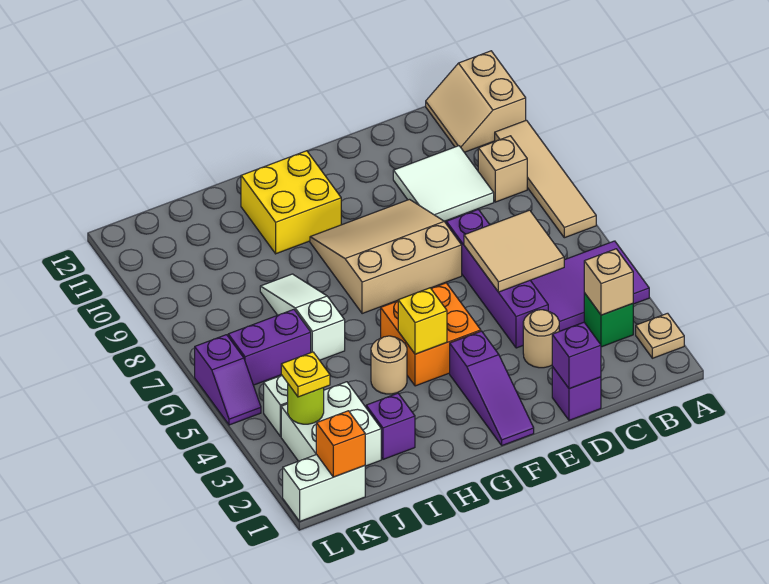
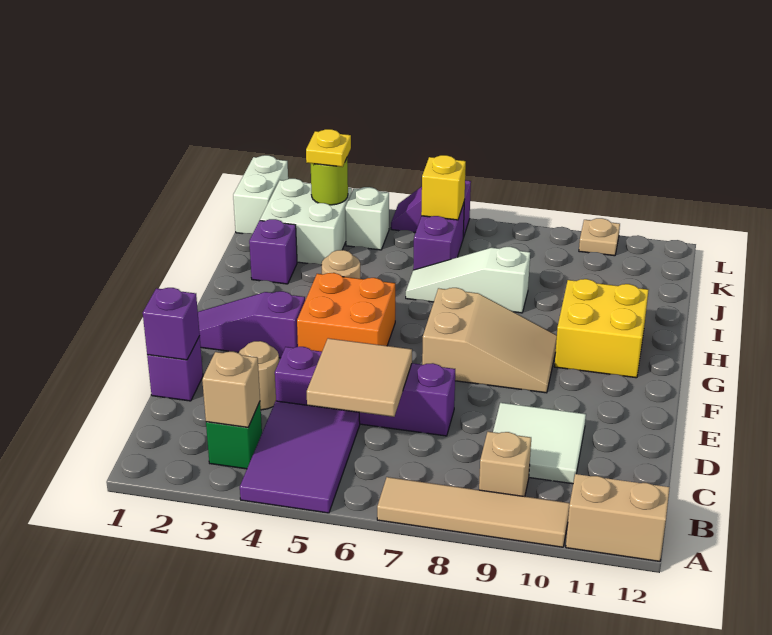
tan 1x1 plate [636,313,684,358] -> tan 1x1 plate moved to [579,218,620,256]
tan 3x3 slope [310,199,462,314] -> tan 2x3 slope [422,288,557,393]
yellow 1x1 brick [398,288,447,354] -> yellow 1x1 brick moved to [421,155,466,220]
white 1x3 slope [260,274,345,360] -> white 1x3 slope turned to [406,247,530,313]
orange 1x1 brick [316,411,365,477] -> none

